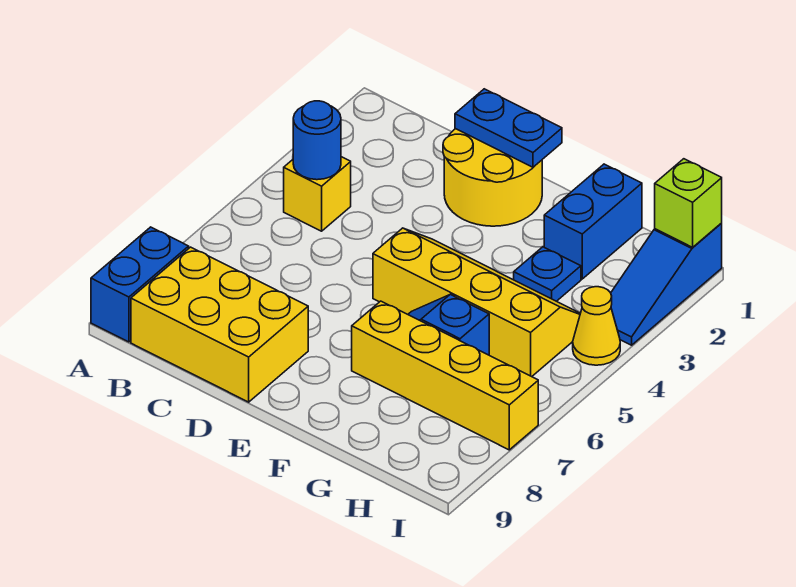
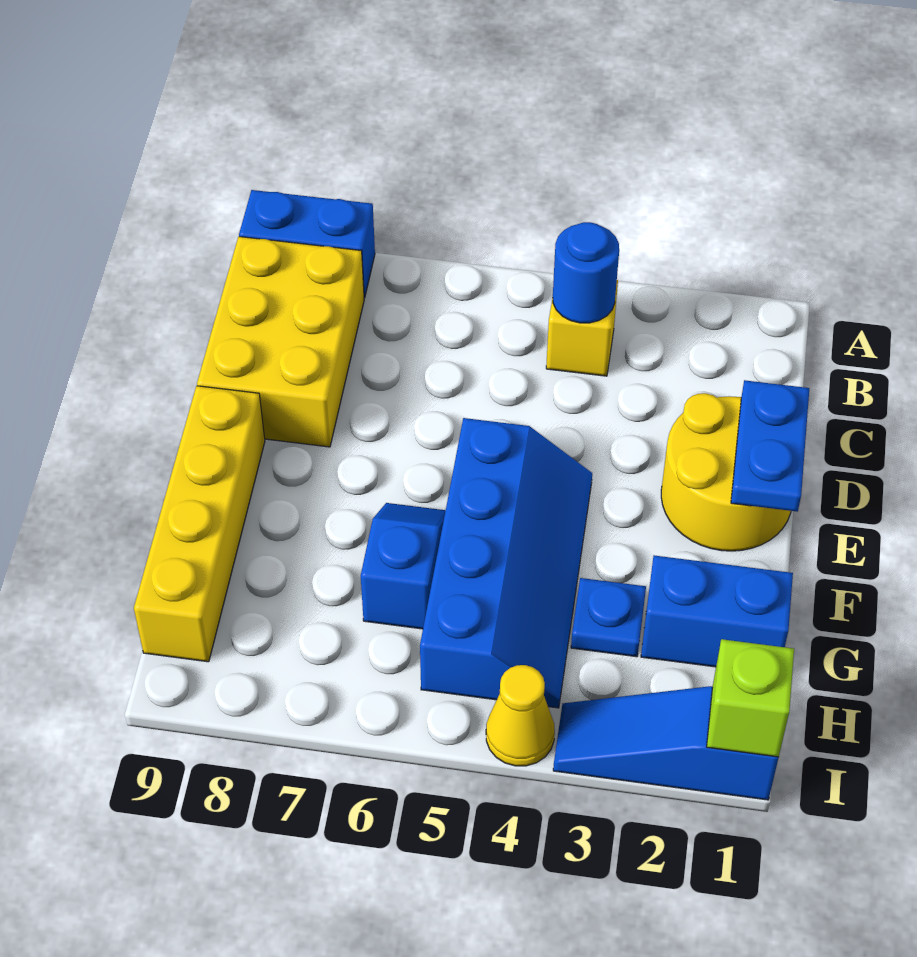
yellow 2x4 slope [373,228,580,377] -> blue 2x4 slope [420,418,592,708]
yellow 1x4 brick [352,301,538,450] -> yellow 1x4 brick moved to [134,386,265,662]

